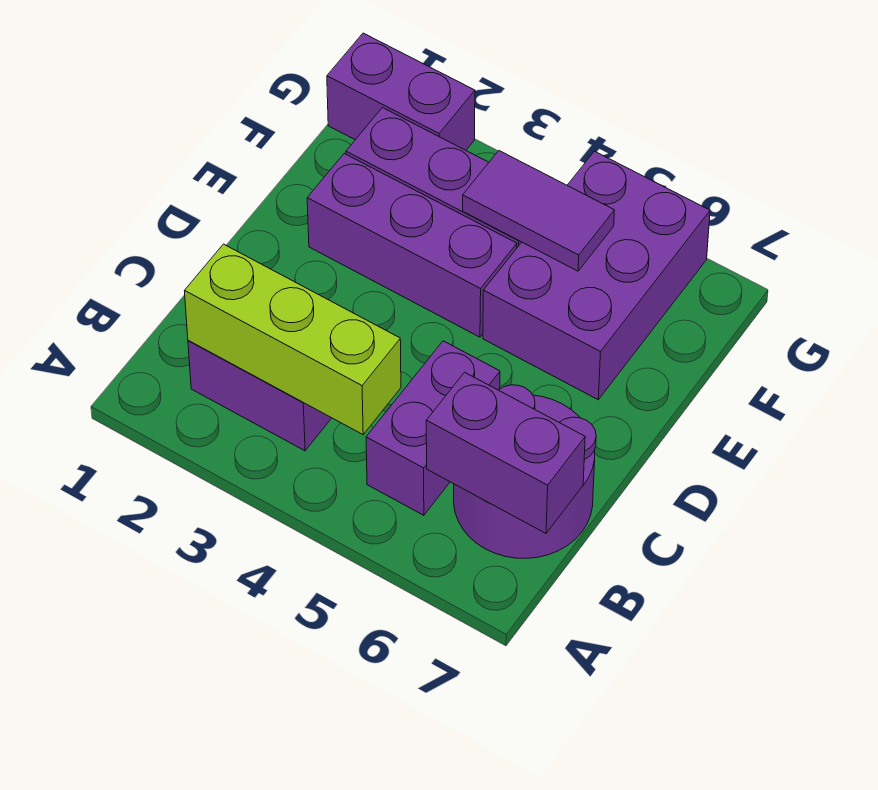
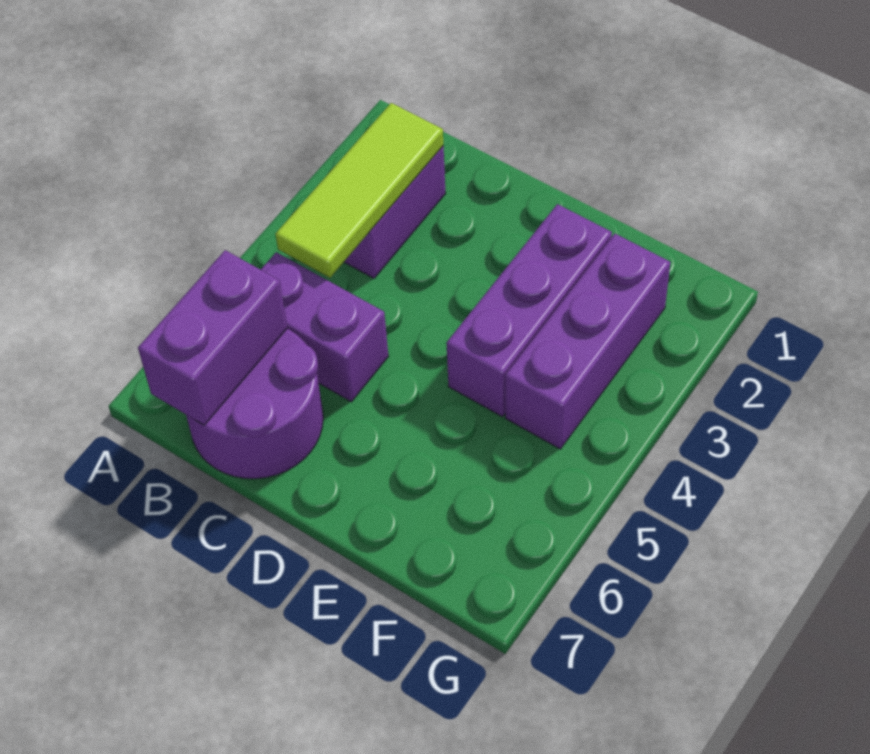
lime 1x3 brick [185,244,401,434] -> lime 1x3 tile [275,103,443,278]
purple 2x3 brick [483,151,710,400] -> none
purple 1x2 tile [463,151,614,271] -> none
purple 1x2 brick [327,33,475,150] -> none

